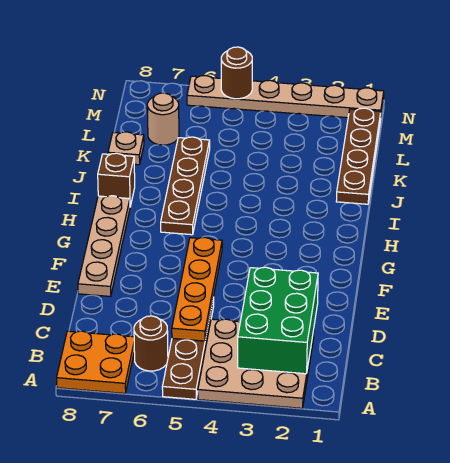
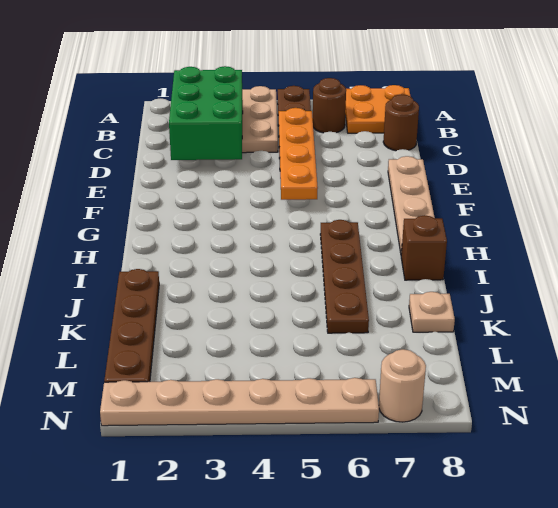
tan 1x1 round brick [147,93,179,145] -> tan 1x1 round brick moved to [379,349,426,422]
brown 1x1 round brick [221,47,252,99] -> brown 1x1 round brick moved to [383,95,419,151]

